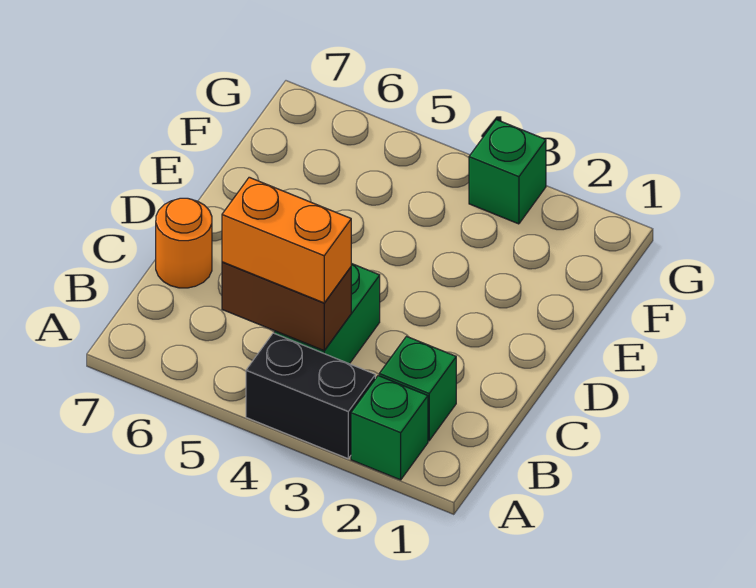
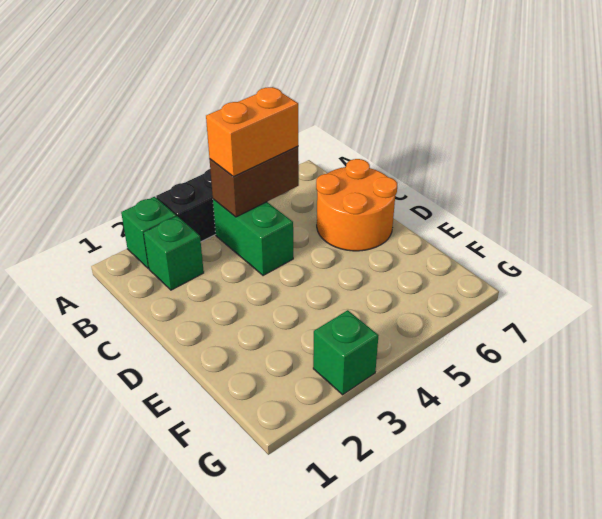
orange 1x1 round brick [156,198,212,288] -> orange 2x2 round brick [316,159,397,251]

